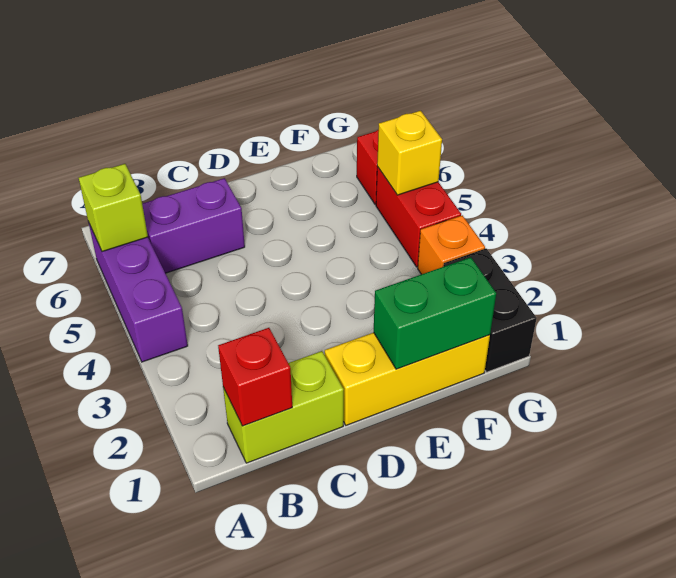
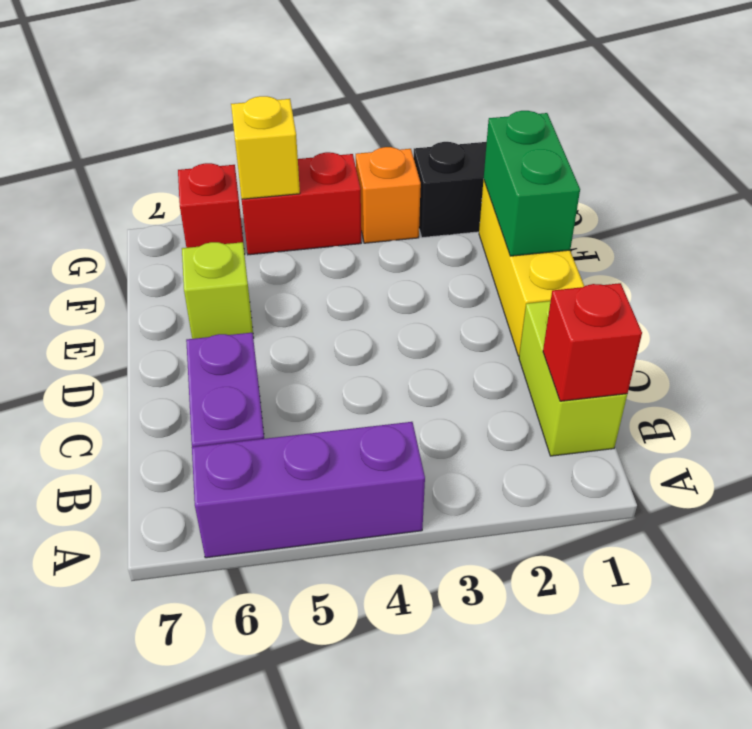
lime 1x1 brick [79,164,148,252] -> lime 1x1 brick moved to [182,242,254,339]

